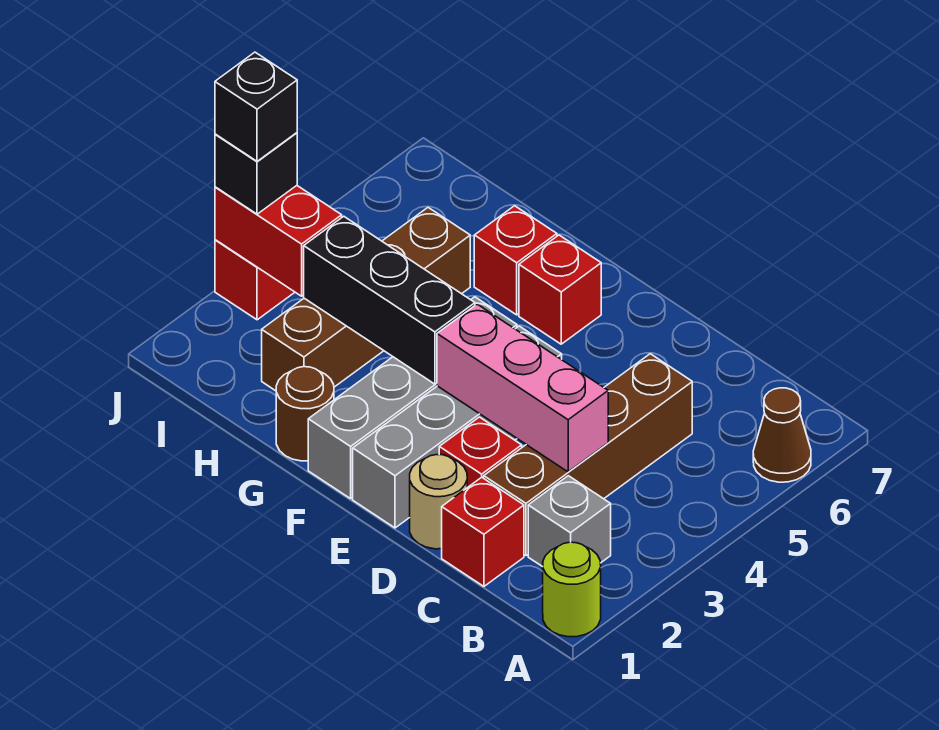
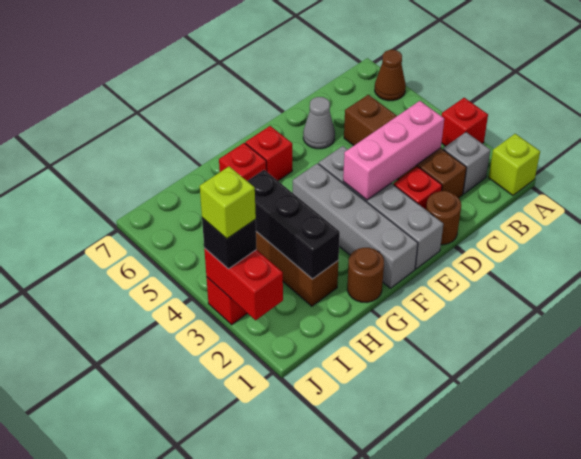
lime 1x1 round brick [543,542,601,637] -> lime 1x1 brick [488,134,540,195]
red 1x1 brick [442,477,524,586] -> red 1x1 brick moved to [442,98,488,146]
tan 1x1 round brick [410,455,467,549] -> brown 1x1 round brick [426,191,461,245]
none -> grey 1x1 cone [303,97,335,149]
black 1x3 brick [304,216,475,384] -> black 1x3 brick turned to [248,170,340,279]
red 1x2 brick [215,186,342,296] -> red 1x2 brick turned to [204,248,283,320]
black 1x1 brick [215,52,297,161] -> lime 1x1 brick [200,166,256,239]

